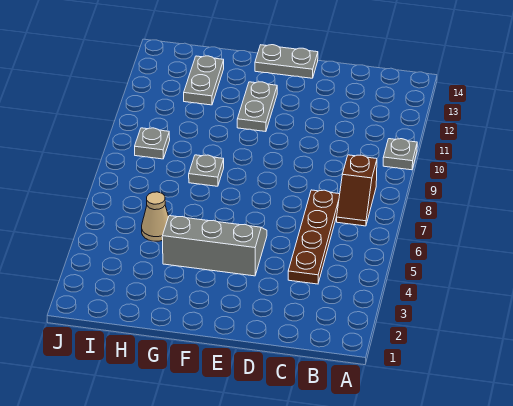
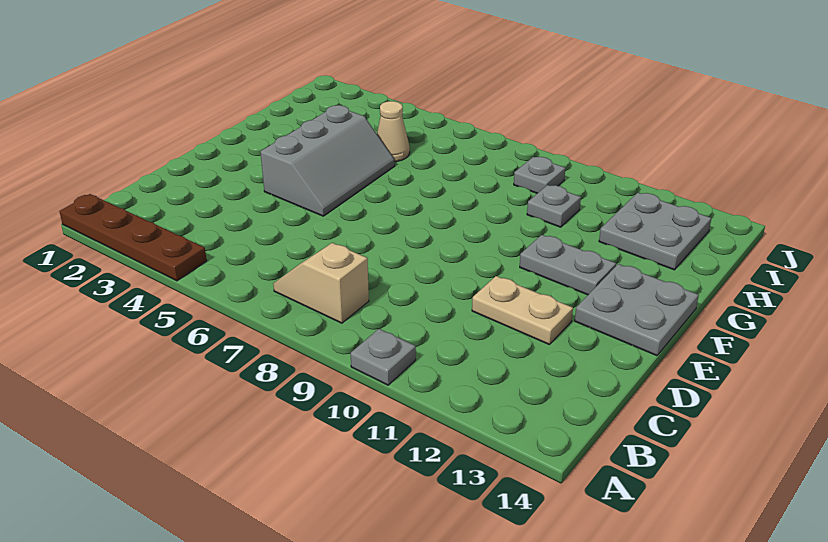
brown 1x2 slope [337,155,377,226] -> tan 1x2 slope [273,243,369,323]
brown 1x4 plate [288,190,340,284] -> brown 1x4 plate moved to [59,194,207,281]
none -> tan 1x2 plate [472,276,573,344]
grey 1x2 plate [255,45,318,78] -> grey 2x2 plate [575,264,699,356]
grey 1x1 plate [189,155,224,186] -> grey 1x1 plate moved to [527,185,581,227]
grey 1x2 plate [184,56,224,105] -> grey 2x2 plate [599,193,711,270]

